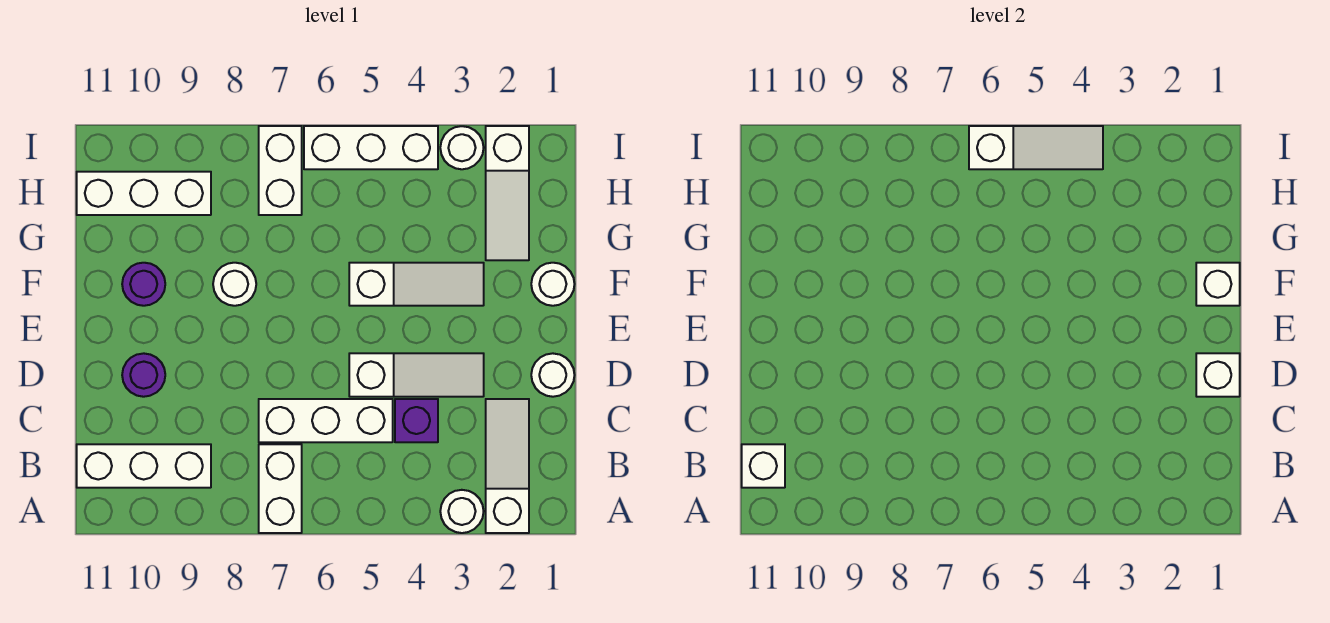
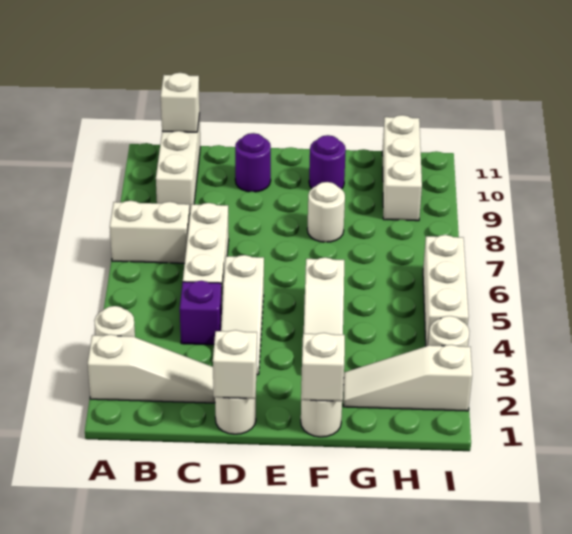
white 1x2 brick [259,126,302,215] -> none
white 1x3 slope [969,126,1103,169] -> none

